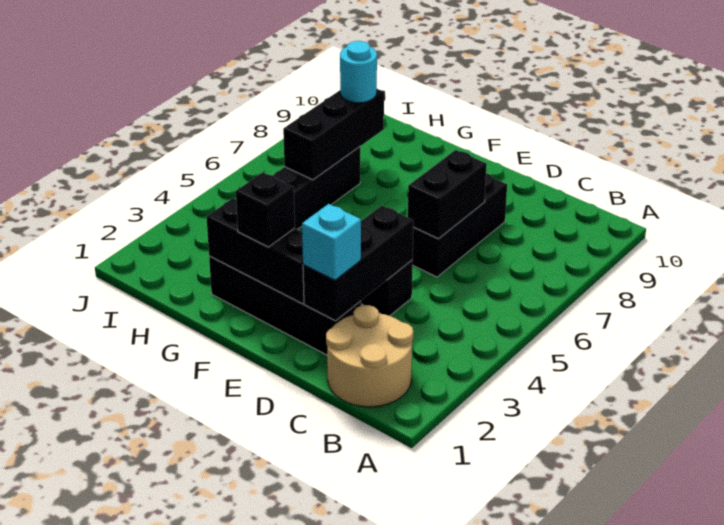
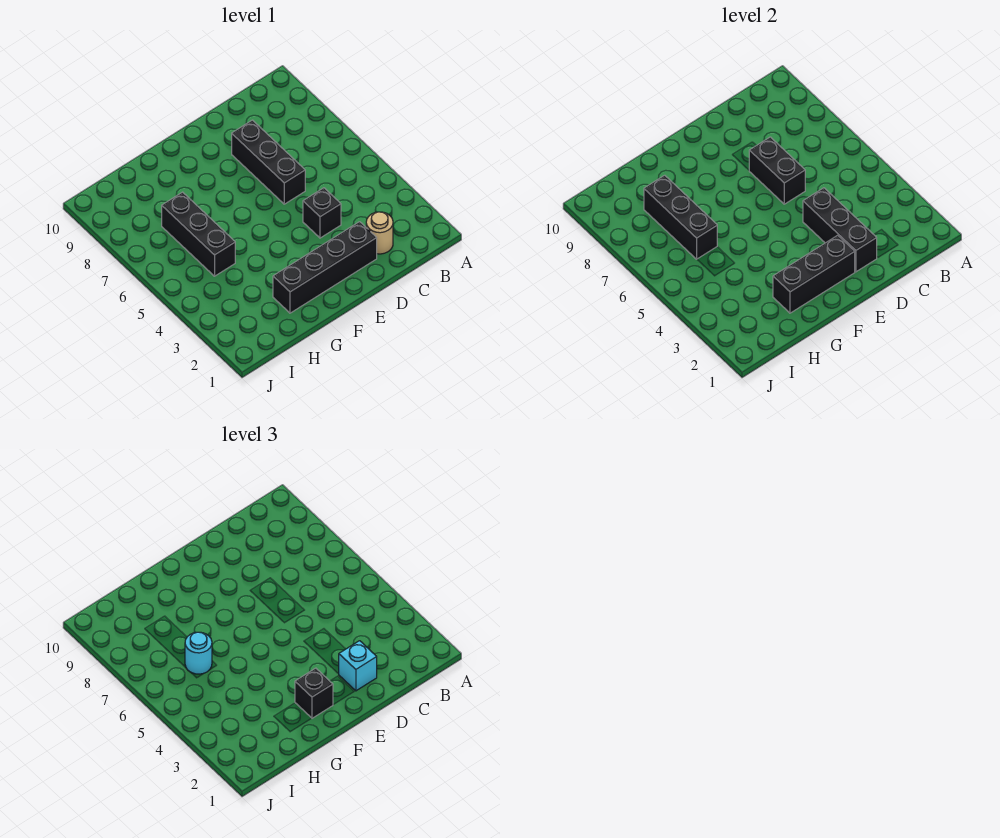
tan 2x2 round brick [326,305,413,407] -> tan 1x1 round brick [366,212,393,254]
cyan 1x1 round brick [340,41,377,103] -> cyan 1x1 round brick moved to [185,632,212,674]

